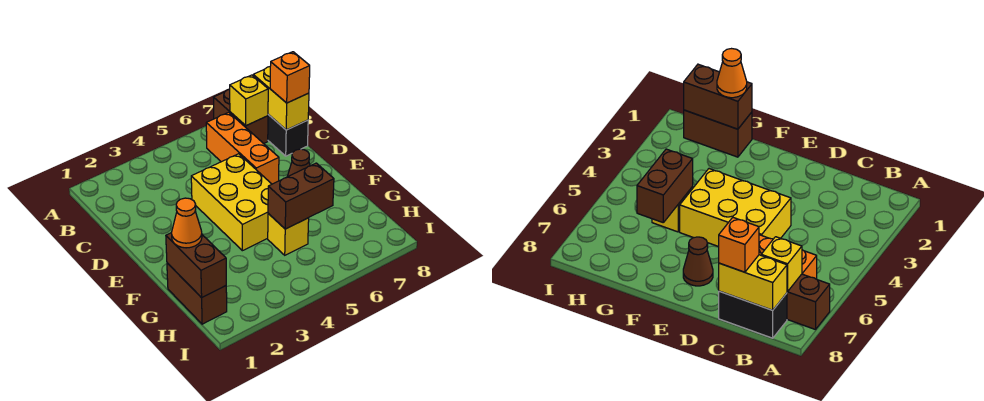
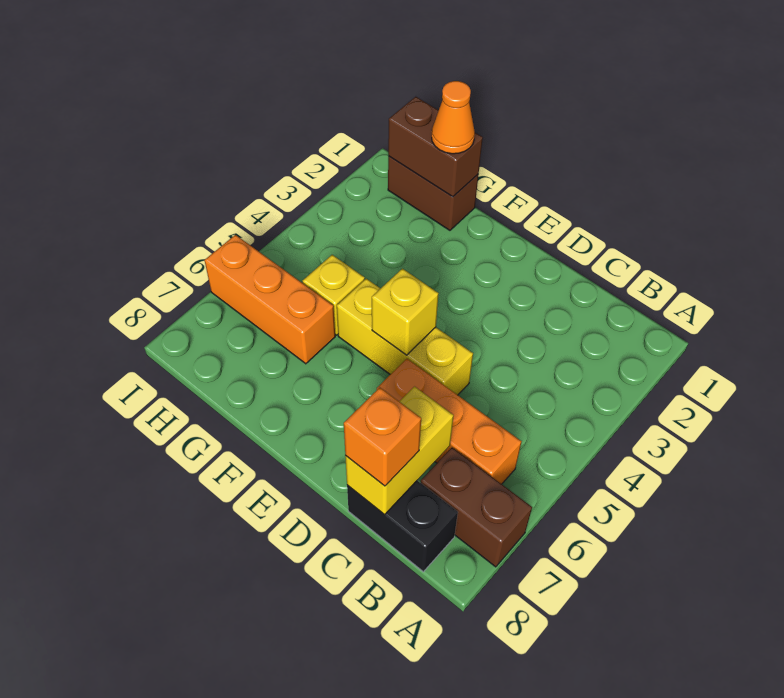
yellow 1x1 brick [230,75,268,126] -> yellow 1x1 brick moved to [372,269,439,355]
yellow 1x2 brick [253,67,309,130] -> yellow 1x2 brick turned to [345,387,454,515]
yellow 2x3 brick [191,154,272,251] -> yellow 1x3 brick [337,279,473,395]
brown 1x1 cone [287,149,310,177] -> none
brown 1x2 brick [268,163,334,229] -> none
none -> orange 1x3 brick [204,235,335,364]

